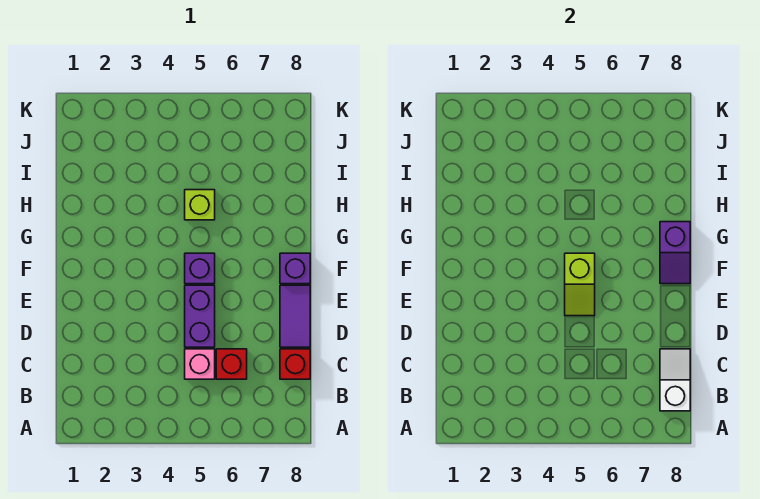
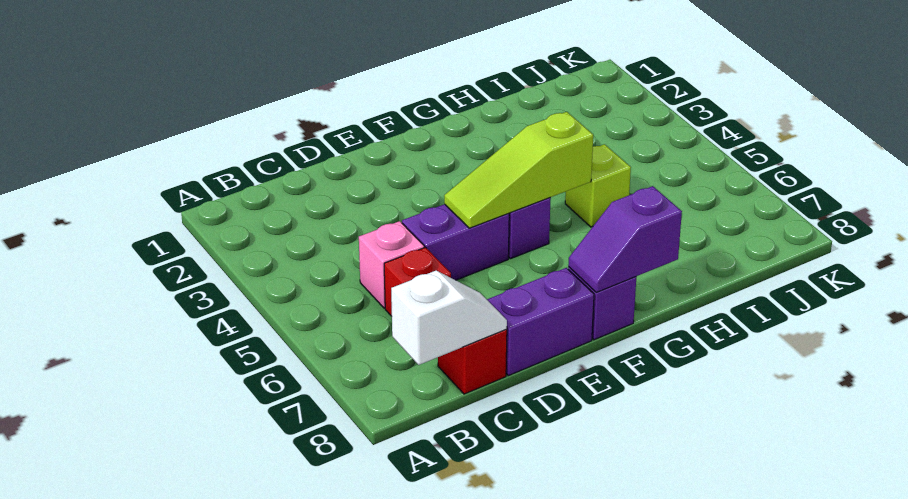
purple 1x2 tile [280,285,310,347] -> purple 1x2 brick [487,268,594,376]
lime 1x2 slope [565,253,595,316] -> lime 1x3 slope [444,112,593,228]

